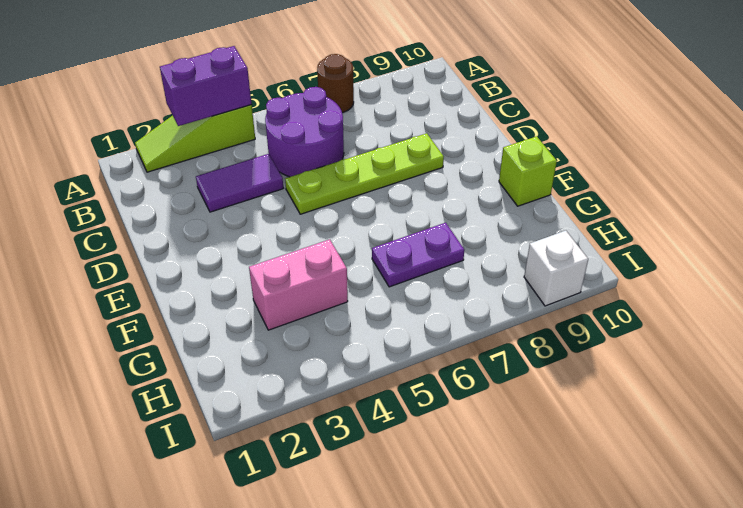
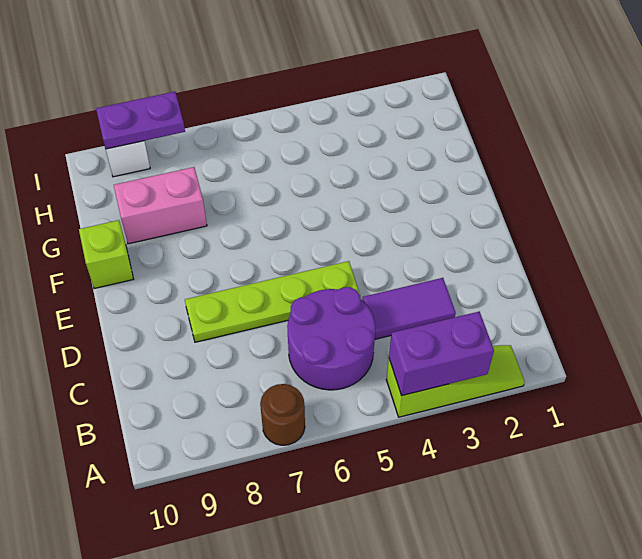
pink 1x2 brick [249,239,348,330] -> pink 1x2 brick moved to [114,167,207,244]
purple 1x2 plate [372,223,464,287] -> purple 1x2 plate moved to [96,92,185,149]

